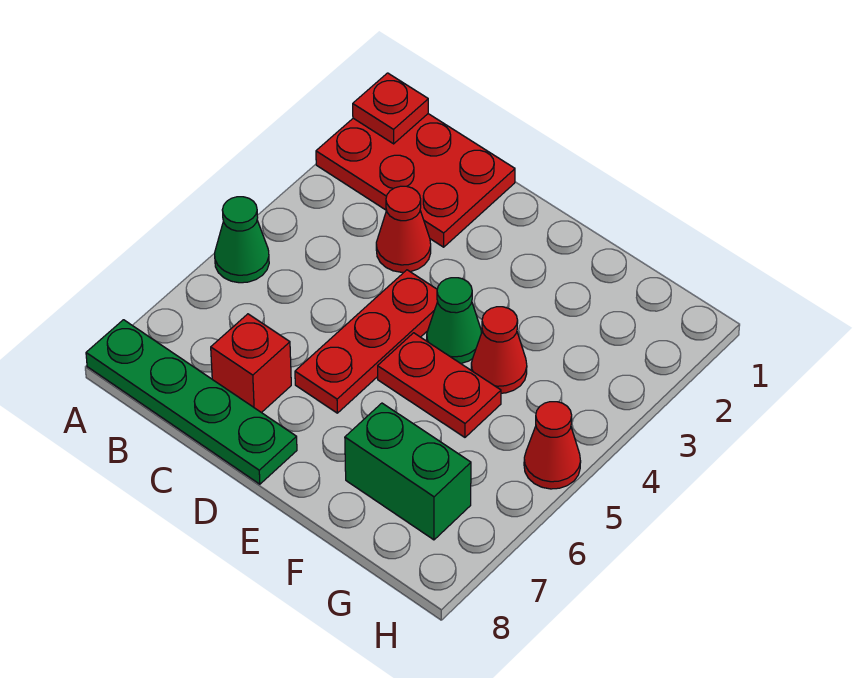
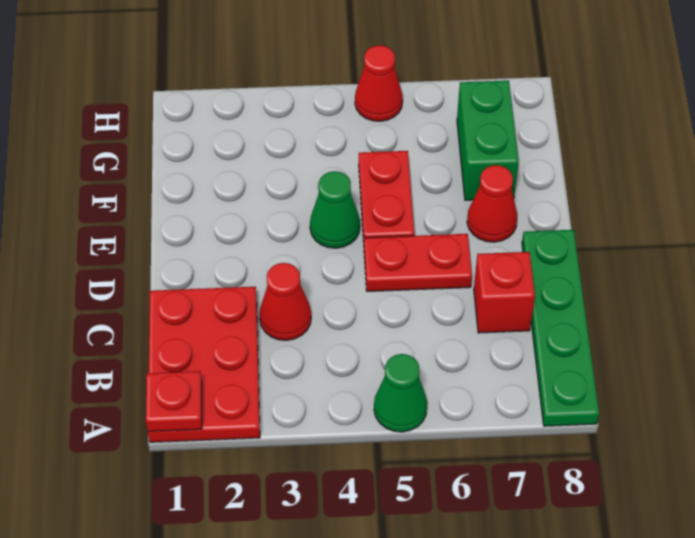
red 1x3 plate [295,270,438,413] -> red 1x2 plate [364,234,472,291]
red 1x1 cone [471,307,527,393] -> red 1x1 cone moved to [467,165,517,242]

